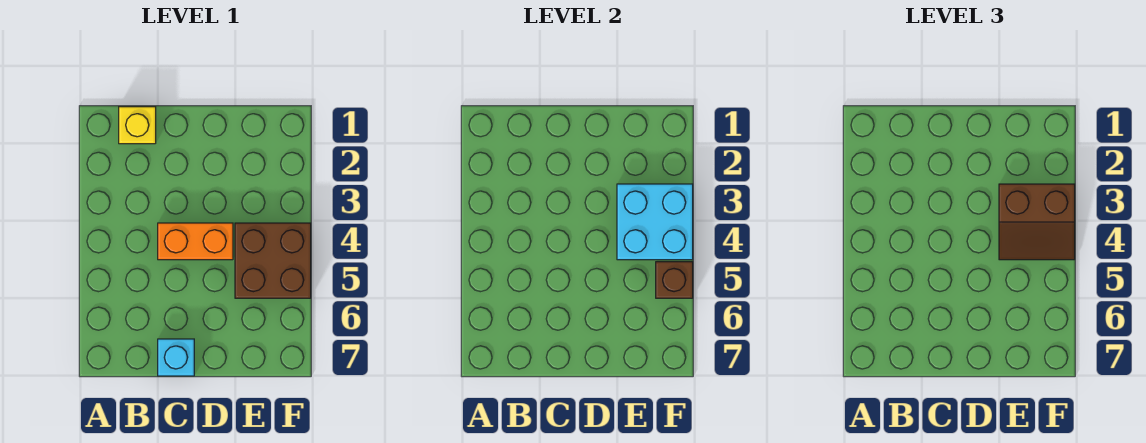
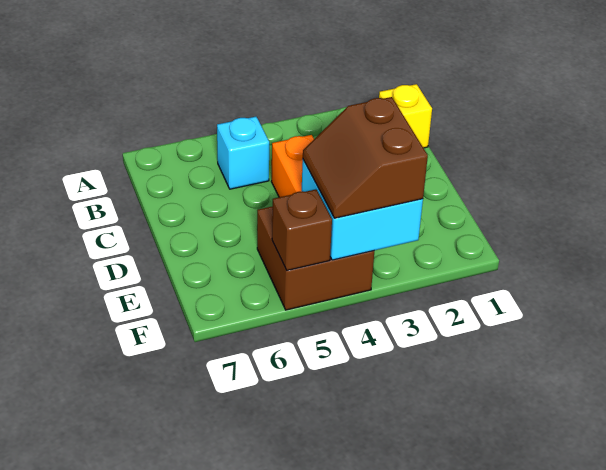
cyan 1x1 brick [158,339,194,376] -> cyan 1x1 brick moved to [217,117,269,189]

